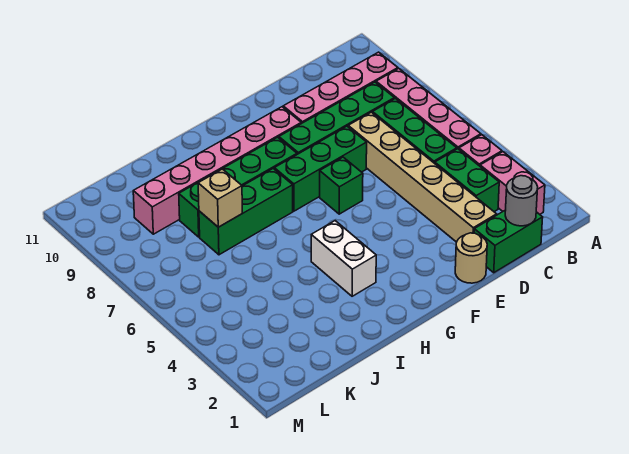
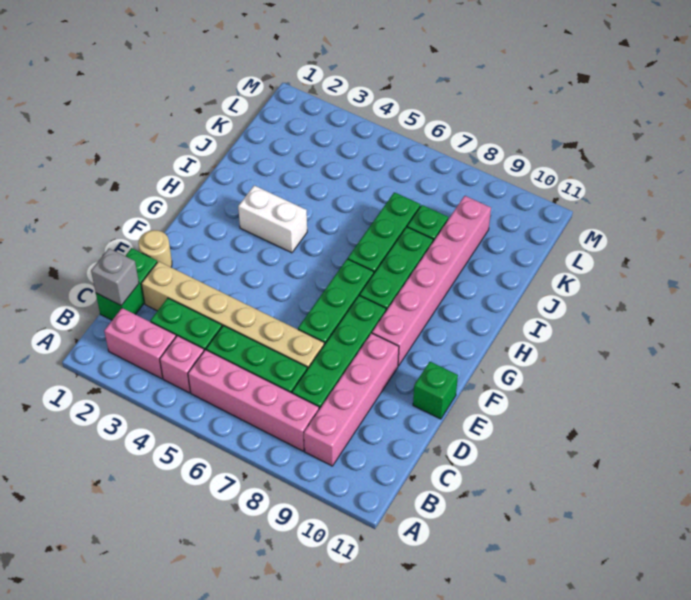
grey 1x1 round brick [505,176,538,226] -> grey 1x1 brick [91,248,139,306]
green 1x1 brick [320,157,363,214] -> green 1x1 brick moved to [413,362,458,419]
tan 1x1 brick [198,169,242,227] -> none

